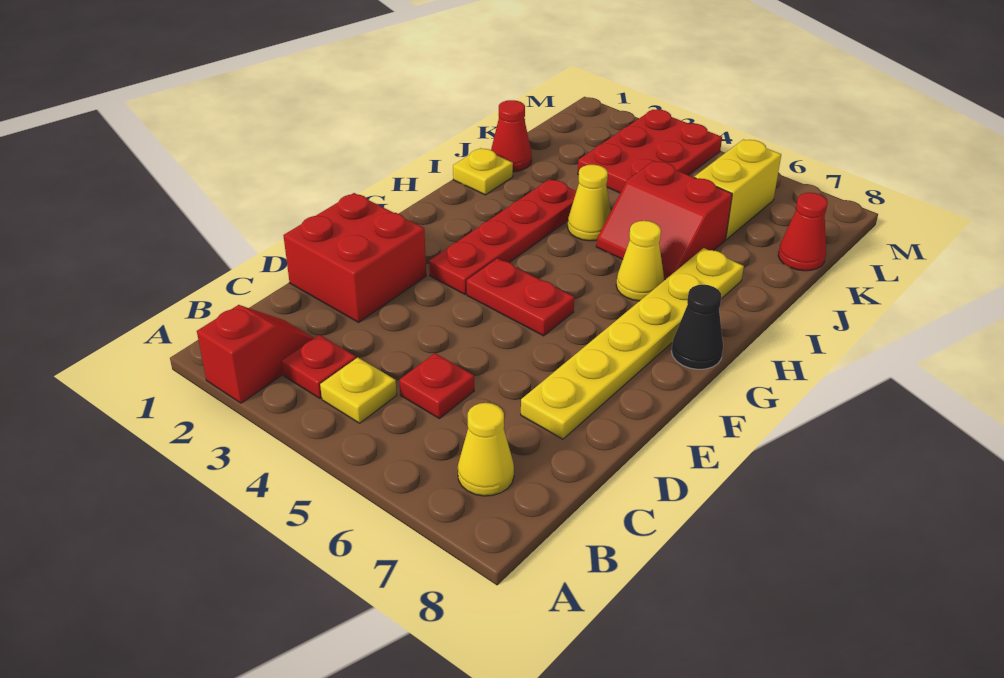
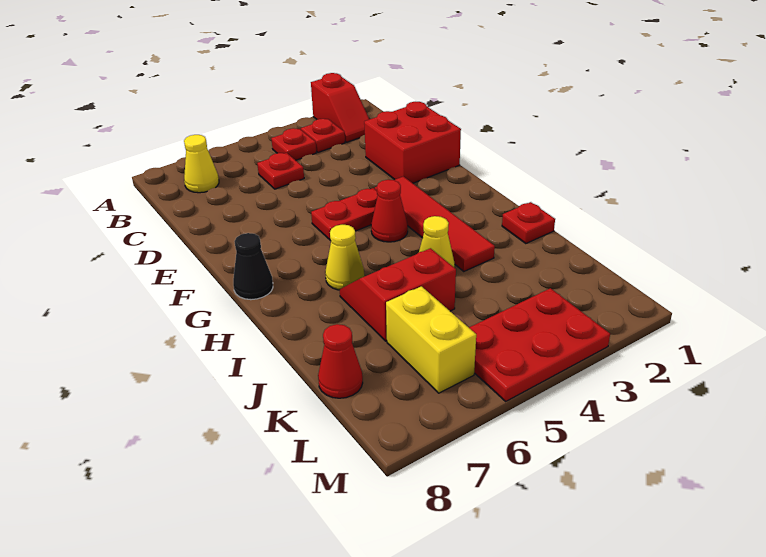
yellow 1x1 plate [320,358,397,423] -> red 1x1 plate [271,128,316,160]
yellow 1x6 plate [521,248,744,439] -> none
red 1x4 plate [429,179,576,294] -> red 1x4 tile [375,176,495,271]
yellow 1x1 plate [453,148,513,195] -> red 1x1 plate [502,202,555,244]
red 1x1 cone [491,100,532,172] -> red 1x1 cone moved to [371,180,408,242]
red 2x3 plate [578,109,722,193] -> red 2x3 plate turned to [469,288,610,401]

